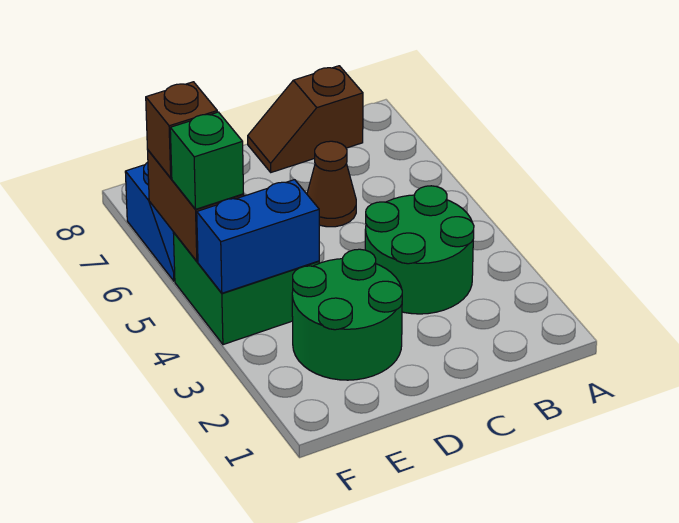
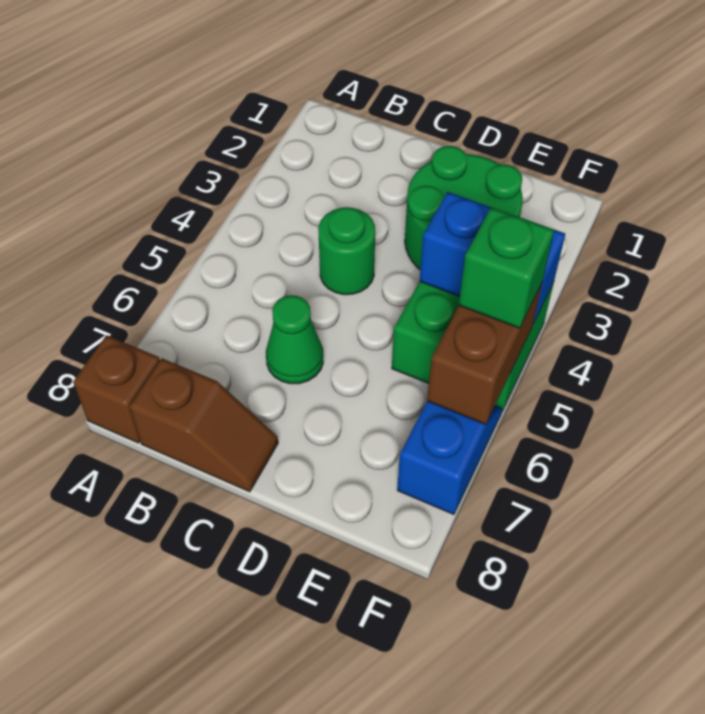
green 2x2 round brick [365,186,474,314] -> green 1x1 round brick [318,207,375,295]
brown 1x1 cone [307,141,356,227] -> green 1x1 cone [266,295,323,384]
brown 1x1 brick [146,82,217,178] -> brown 1x1 brick moved to [73,335,160,443]

